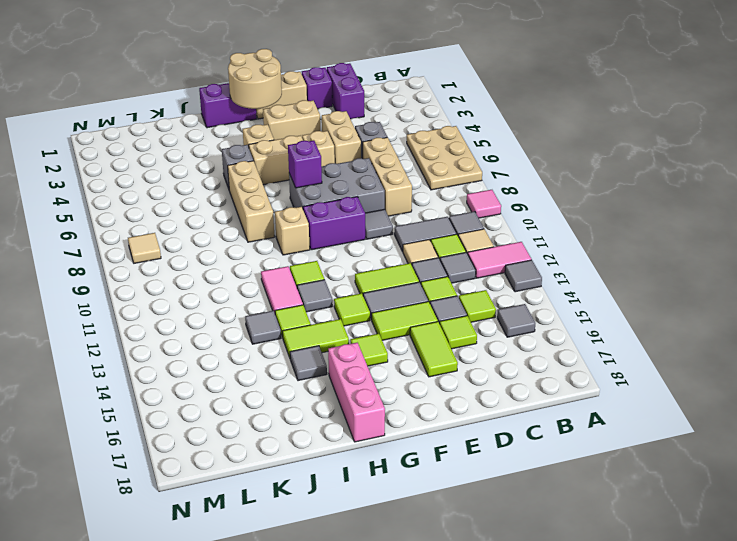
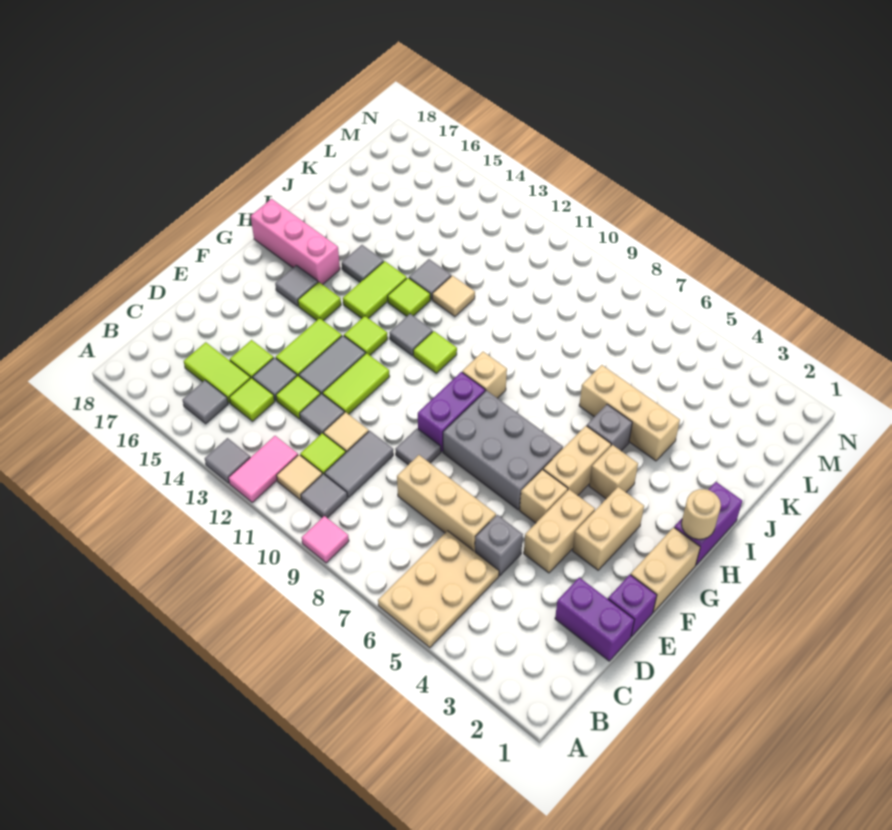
tan 2x3 plate [407,126,482,190] -> tan 2x3 plate turned to [378,531,499,648]
grey 1x1 tile [440,252,476,283] -> grey 1x1 tile moved to [275,265,318,306]
tan 1x2 brick [322,111,361,164] -> tan 1x2 brick turned to [524,489,595,573]
grey 2x3 brick [289,158,385,213] -> grey 2x3 brick turned to [443,390,563,510]
lime 1x2 tile [410,322,458,377] -> lime 1x2 tile moved to [184,342,250,403]
tan 2x2 round brick [228,49,282,109] -> tan 1x1 round brick [681,489,721,539]
purple 1x1 brick [288,141,322,188] -> none
tan 1x3 brick [228,161,275,242] -> tan 1x3 brick moved to [579,365,680,461]
pink 1x2 tile [261,266,303,313] -> none
tan 1x1 tile [128,233,161,263] -> tan 1x1 tile moved to [432,276,475,317]

